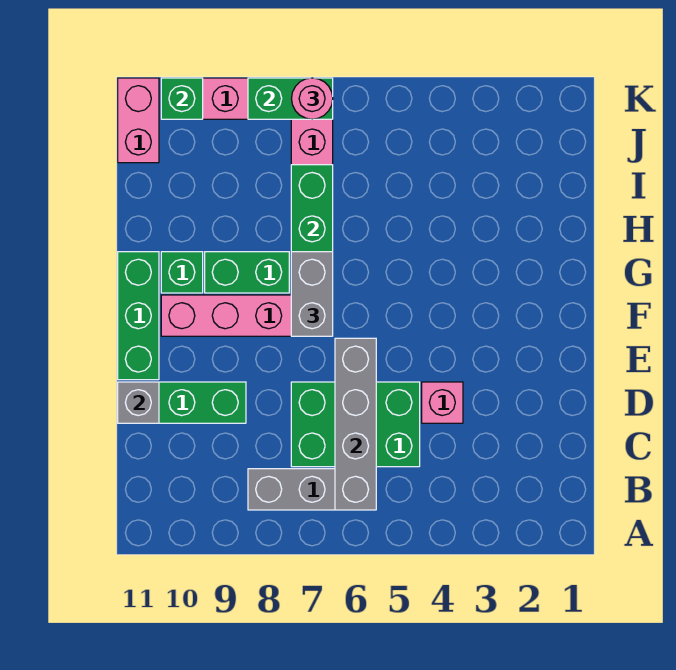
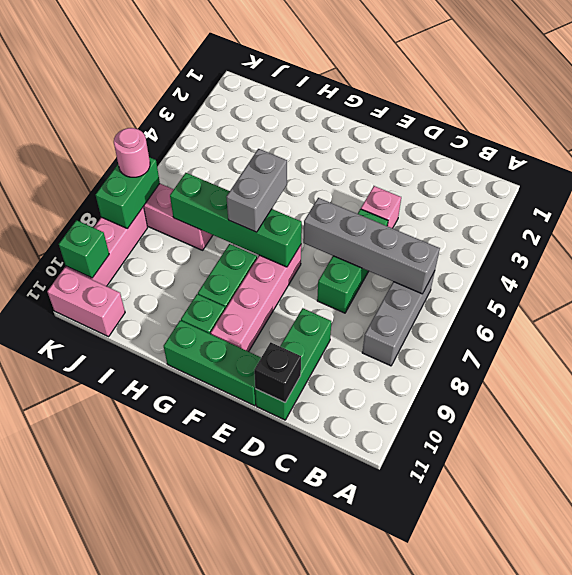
green 2x3 brick [291,382,420,467] -> green 1x3 brick [317,209,388,313]
grey 1x1 brick [118,382,159,423] -> black 1x1 brick [254,342,301,402]
grey 1x2 brick [291,252,333,336] -> grey 1x2 brick turned to [226,149,287,232]

